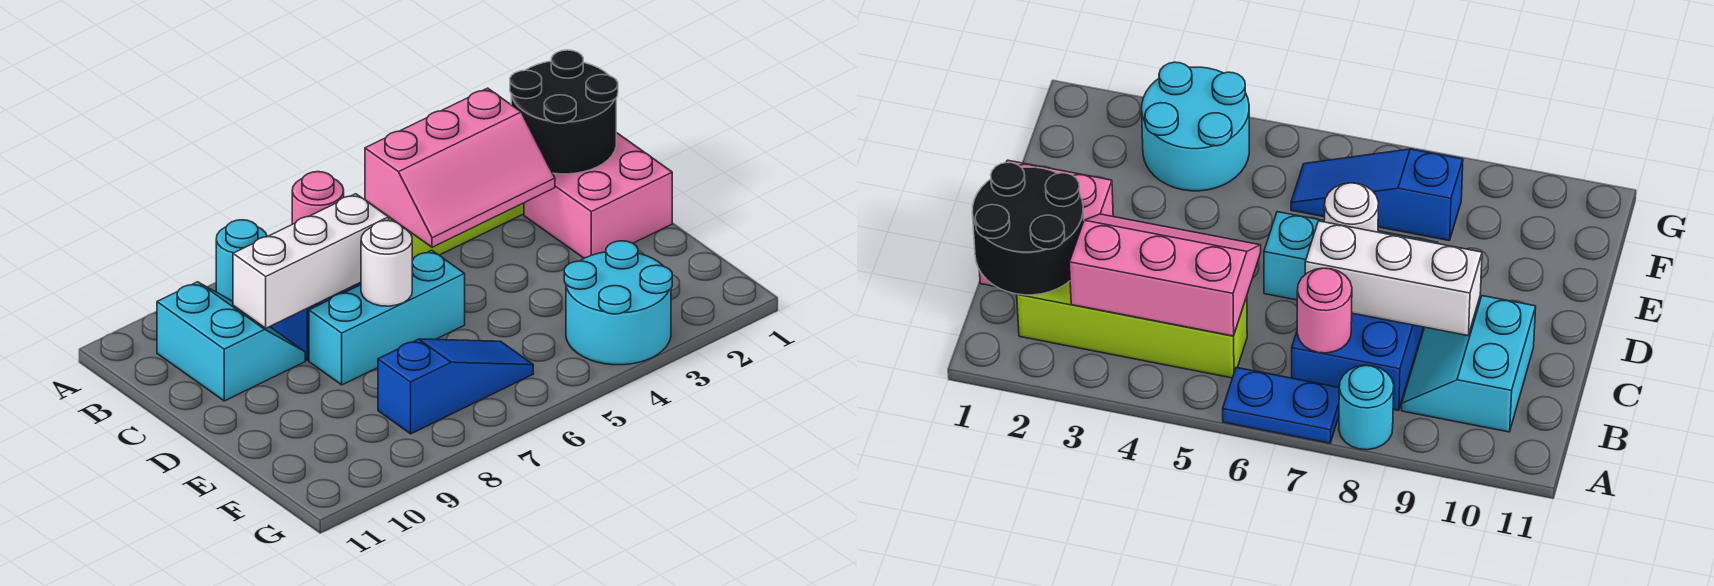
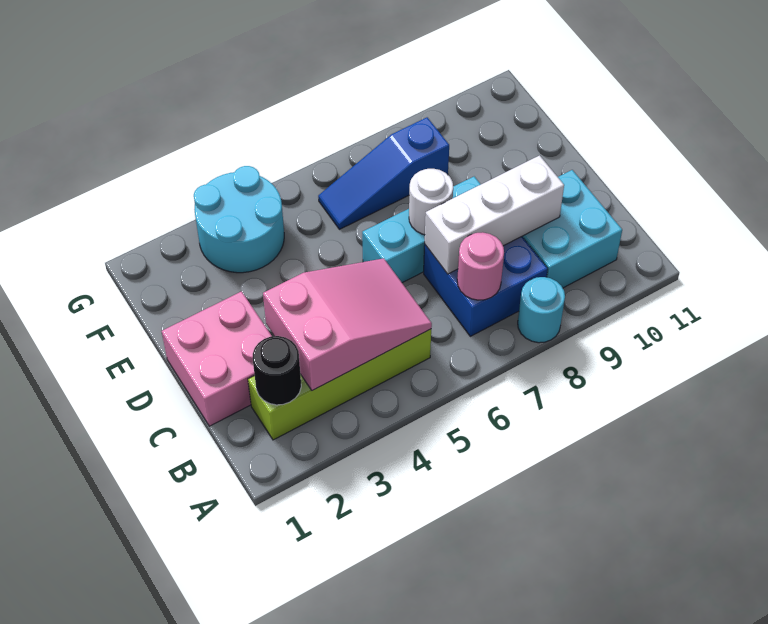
blue 1x2 plate [1223,367,1339,443] -> none
black 2x2 round brick [510,50,618,174] -> black 1x1 round brick [253,336,301,405]
pink 2x3 slope [365,88,555,247] -> pink 2x3 slope turned to [263,258,432,391]
cyan 2x2 slope [157,282,305,401] -> cyan 2x2 brick [522,170,622,288]

